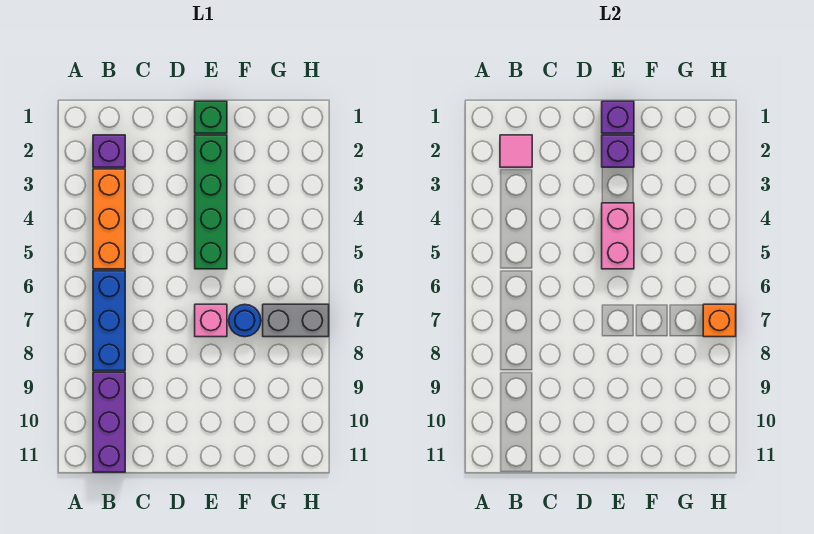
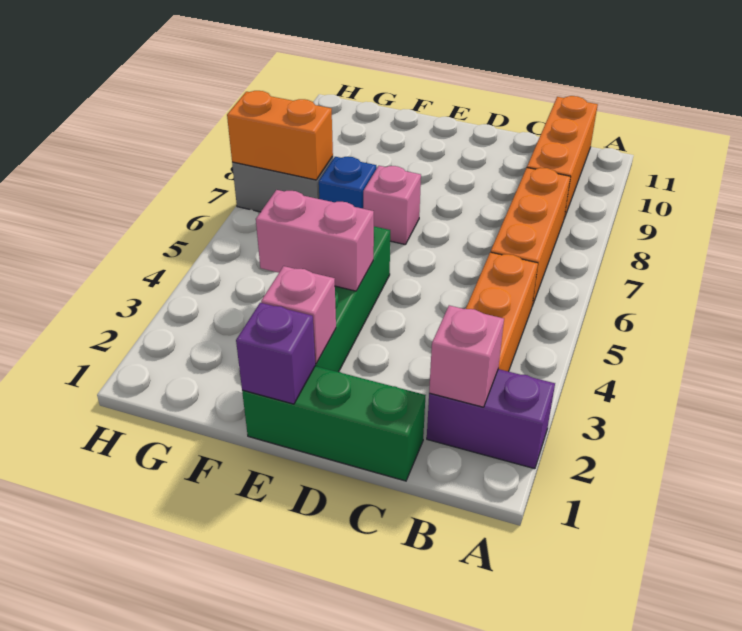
purple 1x1 brick [93,135,125,167] -> purple 1x2 brick [427,369,555,469]
pink 1x1 tile [500,135,532,167] -> pink 1x1 brick [429,305,504,407]
blue 1x3 brick [93,271,125,371] -> orange 1x3 brick [491,168,570,306]
purple 1x3 brick [93,372,125,472] -> orange 1x3 brick [527,96,598,218]
green 1x1 brick [195,101,227,133] -> green 1x3 brick [242,366,425,481]
purple 1x1 brick [602,135,634,167] -> pink 1x1 brick [261,266,336,364]
pink 1x2 brick [602,203,634,269] -> pink 1x2 brick turned to [256,190,374,291]
blue 1x1 round brick [229,304,261,337] -> blue 1x1 brick [319,157,376,209]
orange 1x1 brick [703,304,736,337] -> orange 1x2 brick [227,91,333,180]

